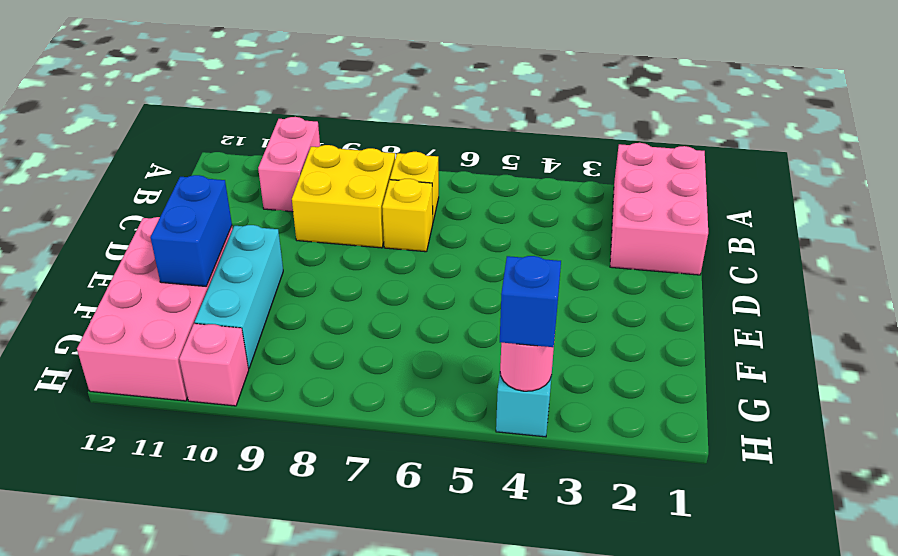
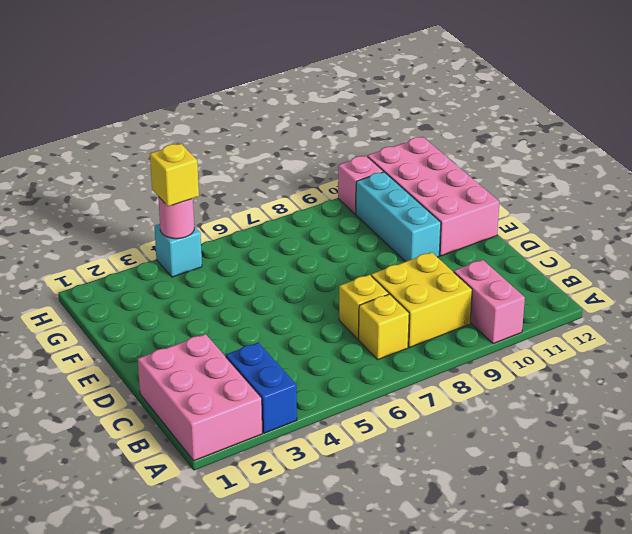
blue 1x2 brick [150,175,232,286] -> blue 1x2 brick moved to [226,343,297,433]
blue 1x1 brick [500,256,561,347] -> yellow 1x1 brick [150,144,199,206]

